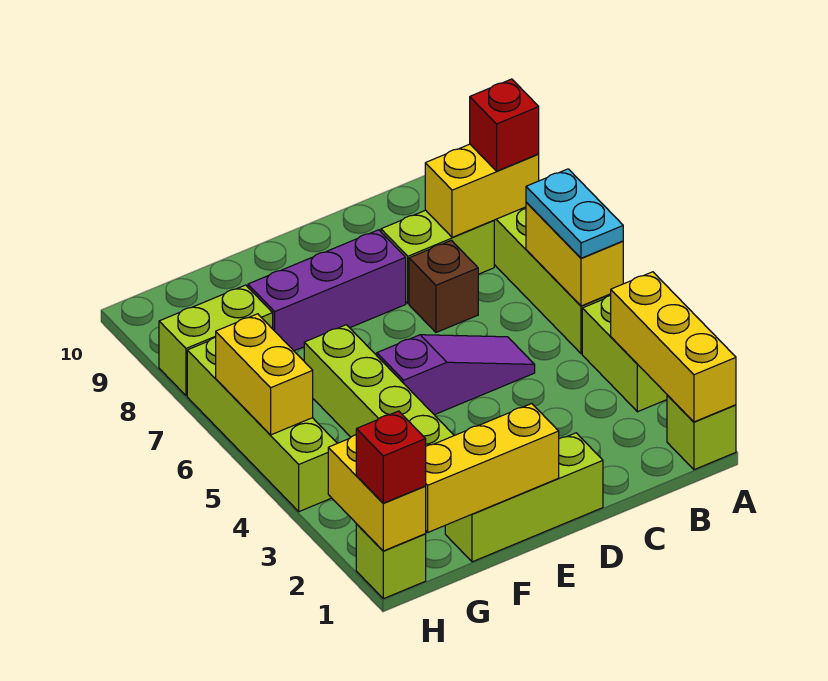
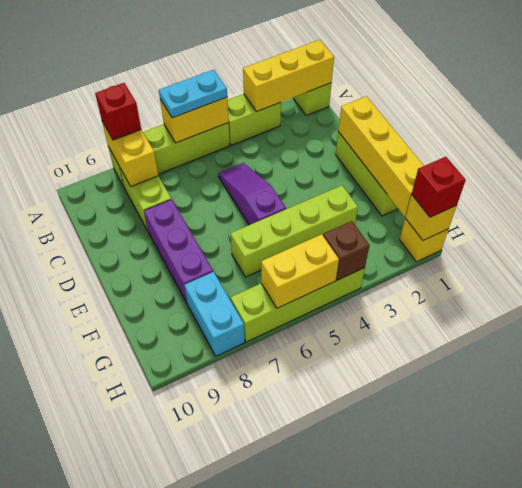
brown 1x1 brick [409,240,478,332] -> brown 1x1 brick moved to [323,221,369,280]
yellow 1x3 brick [426,404,559,532] -> yellow 1x4 brick [338,96,424,217]
lime 1x2 brick [159,285,273,396] -> cyan 1x2 brick [184,272,245,356]
lime 1x1 brick [356,524,426,599] -> yellow 1x1 brick [400,219,449,262]
yellow 1x2 brick [328,435,426,551] -> yellow 1x1 brick [405,195,457,240]

